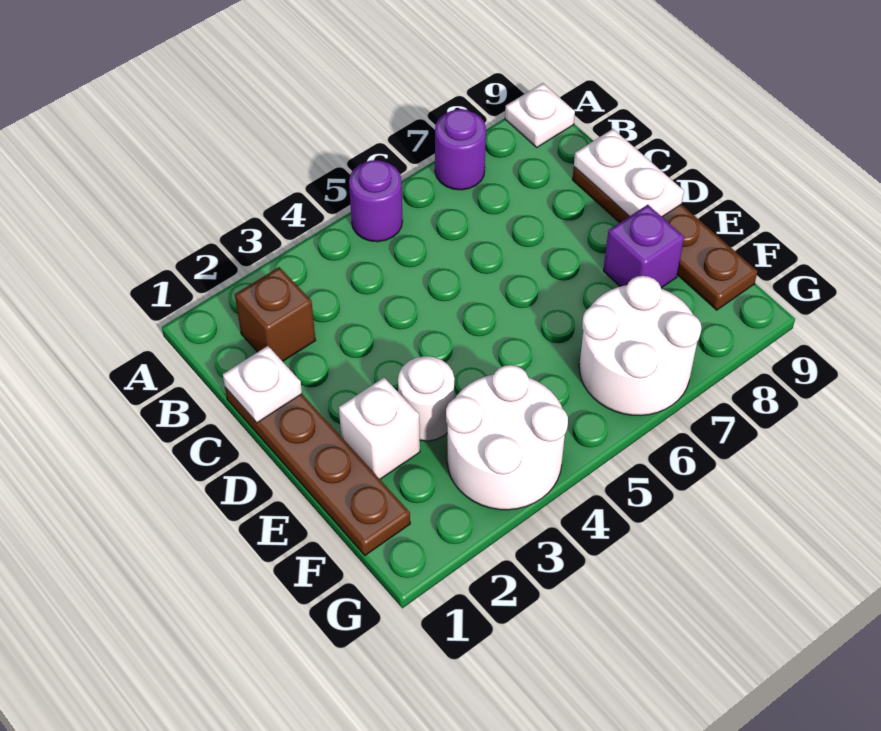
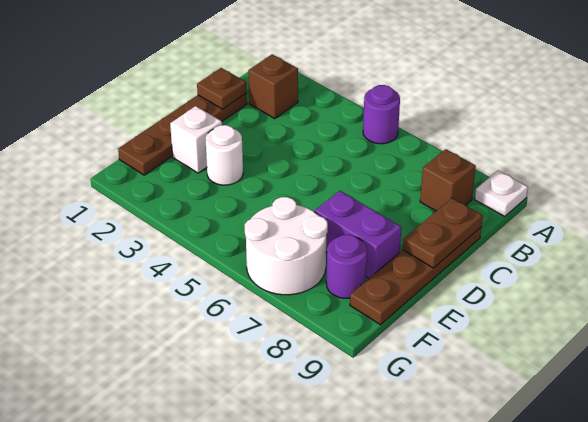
purple 1x1 round brick [435,109,486,190] -> purple 1x1 round brick moved to [326,235,367,298]
none -> brown 1x1 brick [420,149,476,211]
white 1x1 plate [223,346,302,423] -> brown 1x1 plate [197,68,247,109]
white 1x2 plate [574,129,684,217] -> brown 1x2 plate [403,198,483,268]
purple 1x1 brick [603,205,684,288] -> purple 1x2 brick [315,191,401,278]
white 2x2 round brick [446,365,568,510] -> none

